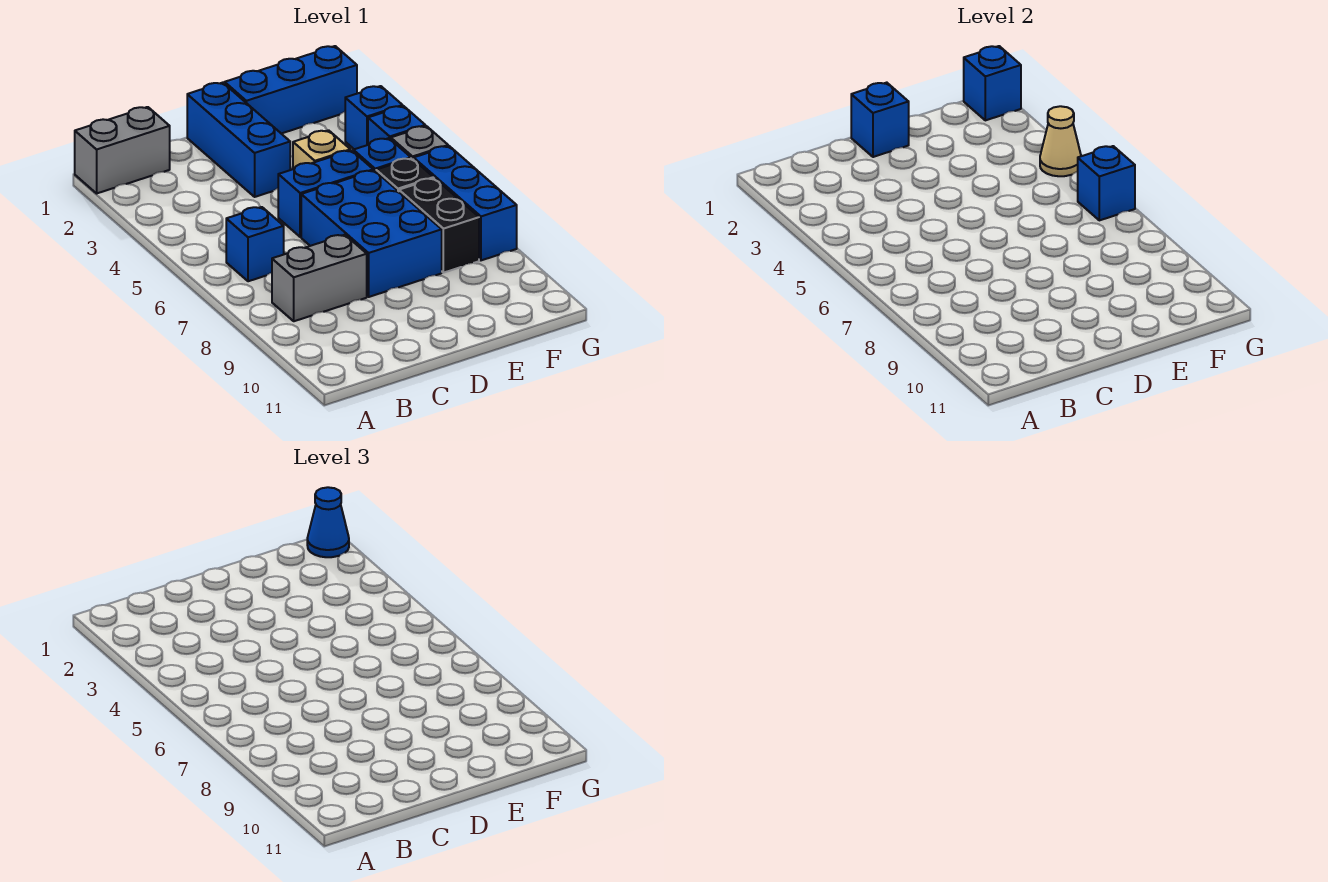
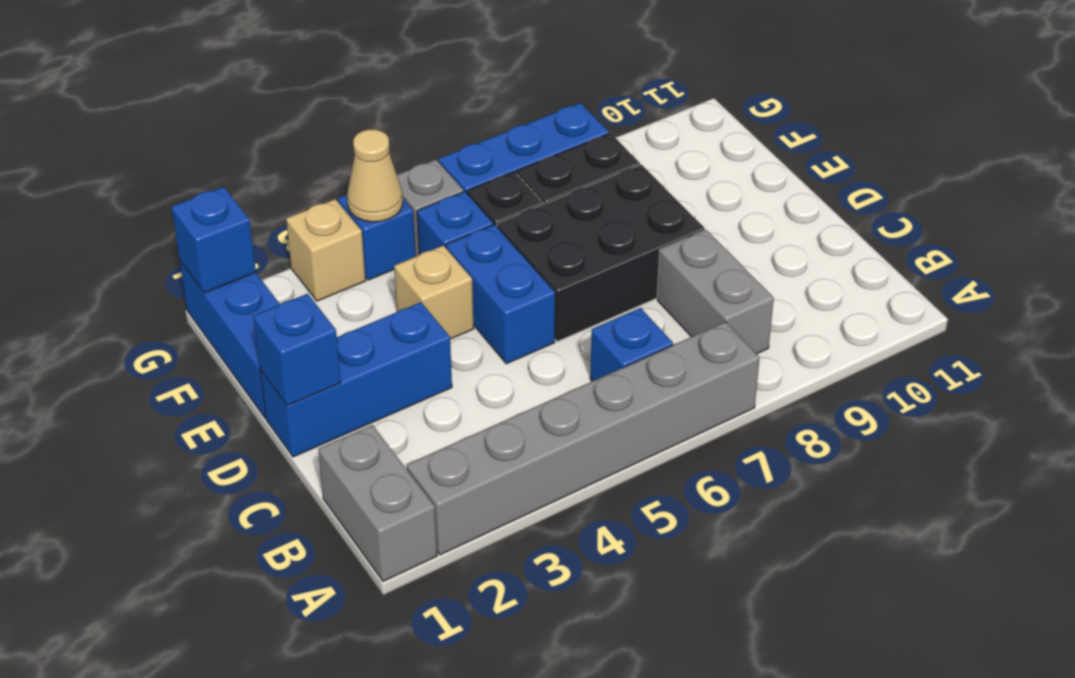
none -> grey 1x6 brick [407,322,760,555]
blue 2x3 brick [301,170,442,297] -> black 2x3 brick [497,164,705,342]
blue 1x1 cone [307,487,349,557] -> none
blue 1x1 brick [345,86,403,149] -> tan 1x1 brick [286,199,365,301]
blue 1x1 brick [1078,146,1135,220] -> none

